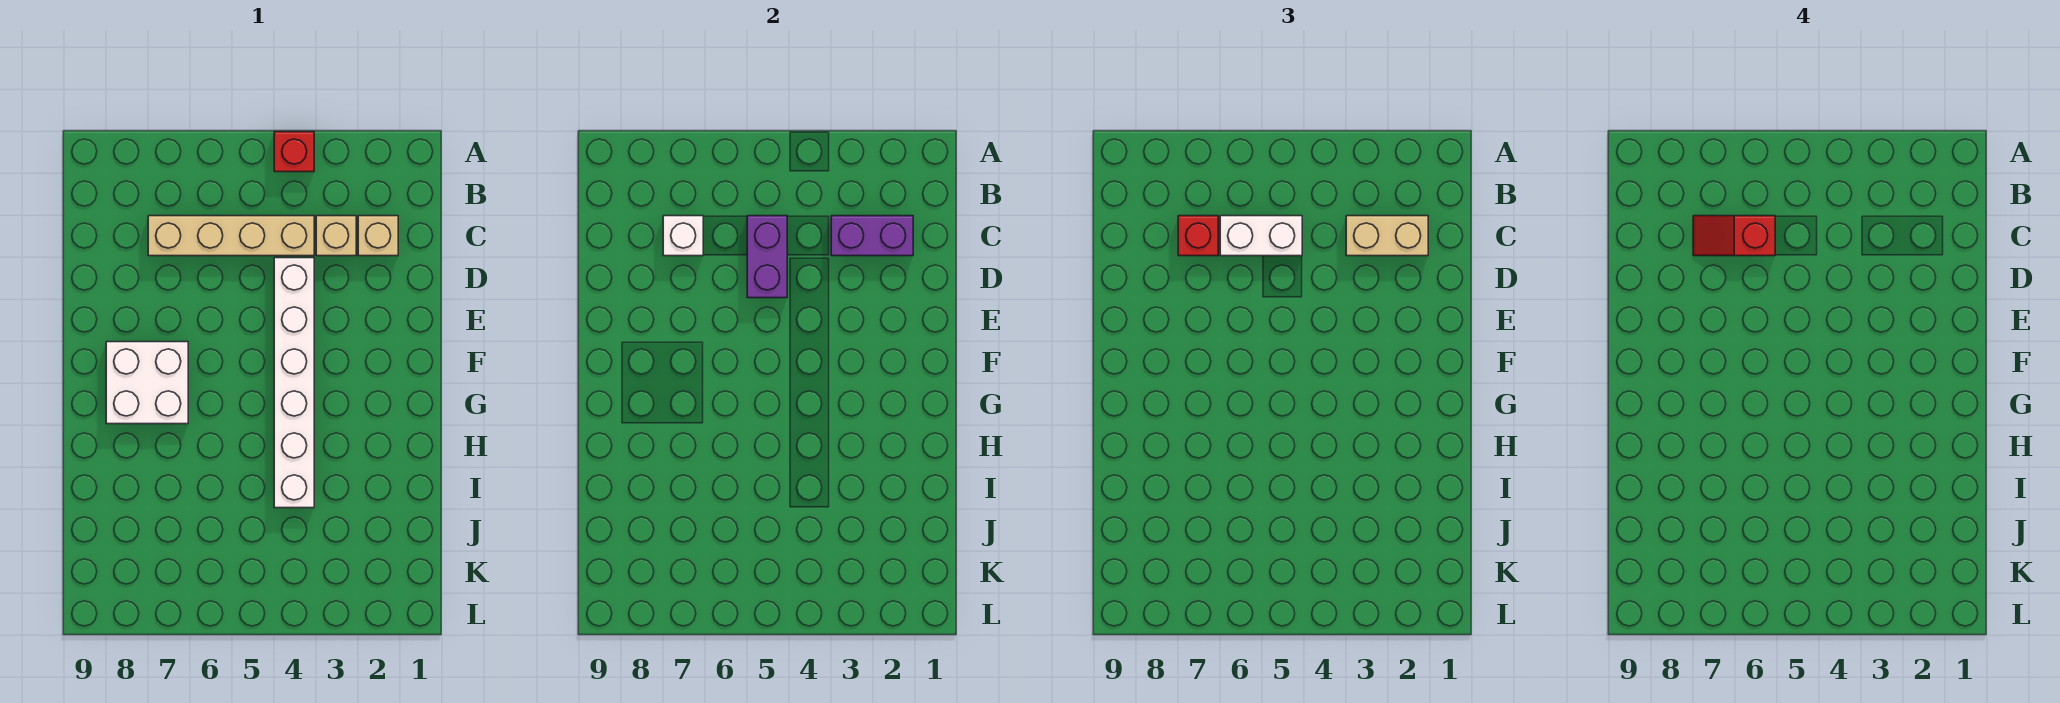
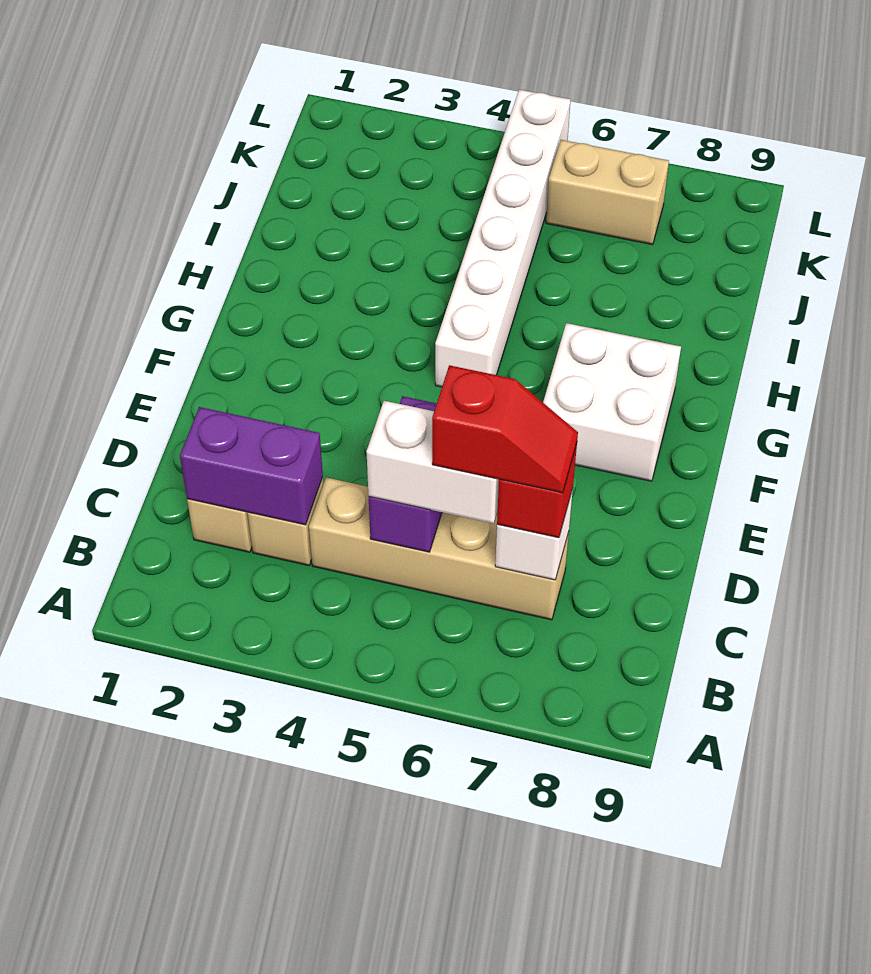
red 1x1 brick [274,132,314,172] -> none
tan 1x2 brick [1346,216,1428,256] -> tan 1x2 brick moved to [546,140,669,245]
white 1x6 brick [274,258,314,508] -> white 1x6 brick moved to [435,90,570,387]

